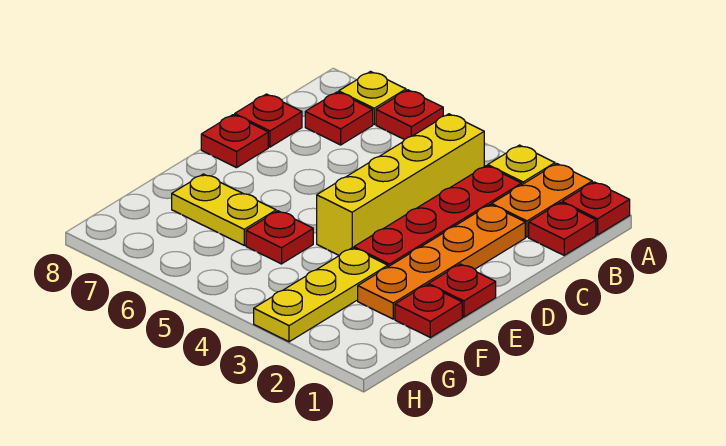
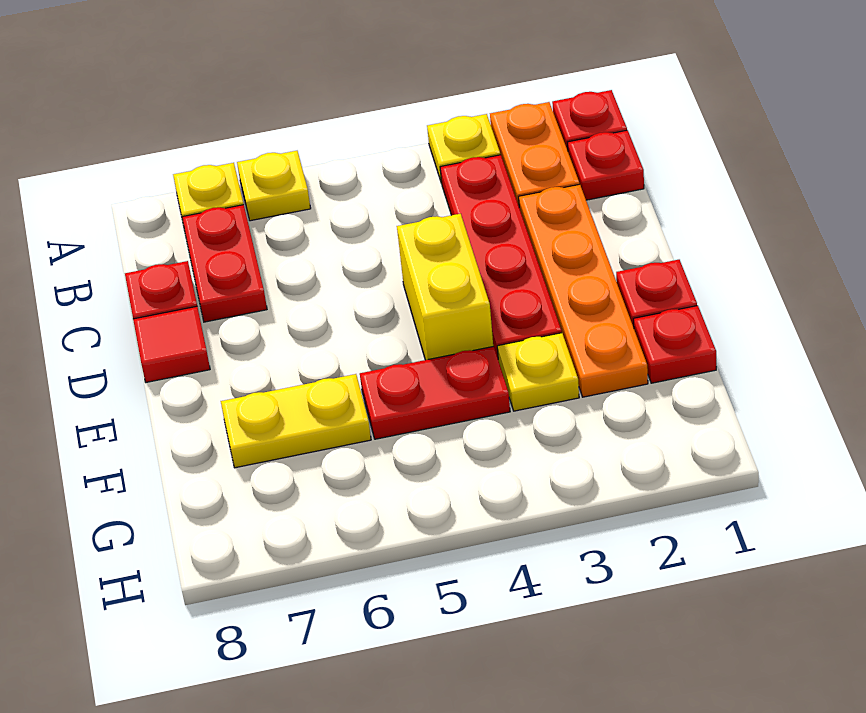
red 1x1 plate [376,90,443,140] -> yellow 1x1 plate [237,151,311,221]
yellow 1x4 brick [317,114,484,256] -> yellow 1x2 brick [397,214,493,360]
red 1x1 plate [305,92,373,145] -> red 1x2 plate [182,205,267,322]
red 1x1 plate [201,115,268,168] -> red 1x1 tile [133,306,210,382]
yellow 1x3 plate [254,248,388,342] -> yellow 1x1 plate [497,333,579,411]
red 1x1 plate [246,211,313,264] -> red 1x2 plate [360,346,510,439]

